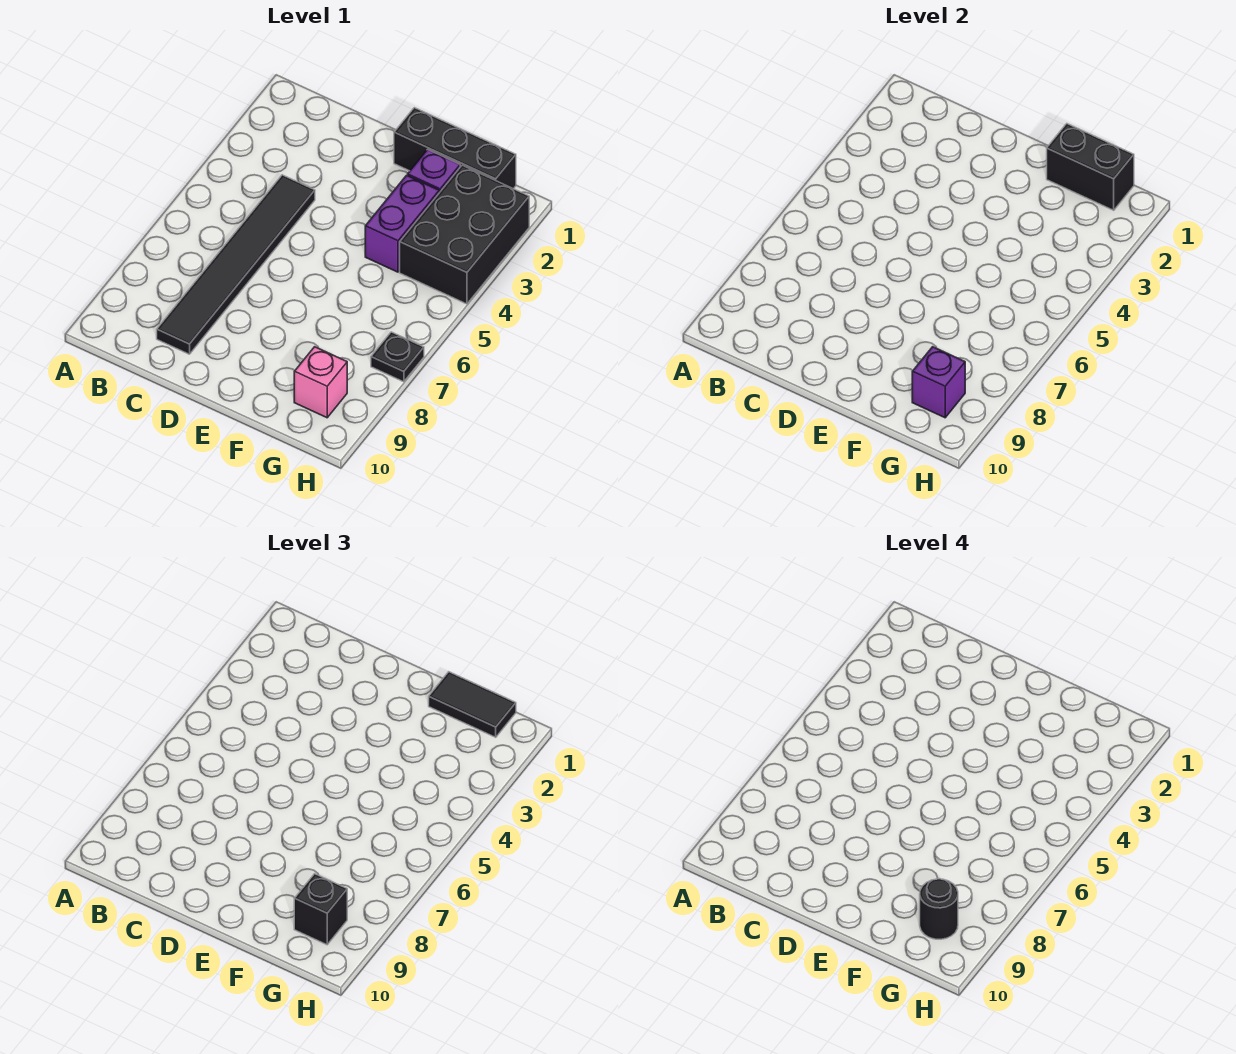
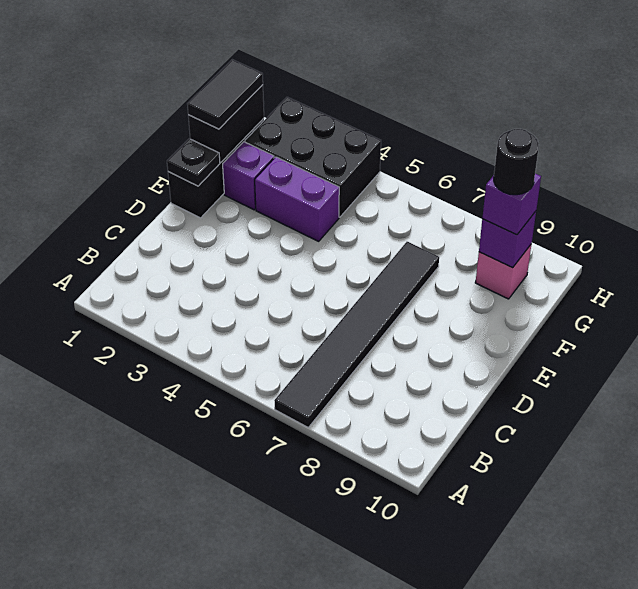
black 1x6 tile [157,175,315,354] -> black 1x6 tile turned to [274,242,439,427]
black 1x1 brick [294,874,347,945] -> purple 1x1 brick [482,174,541,235]
black 1x1 plate [371,332,424,382] -> black 1x1 plate moved to [167,139,220,186]

